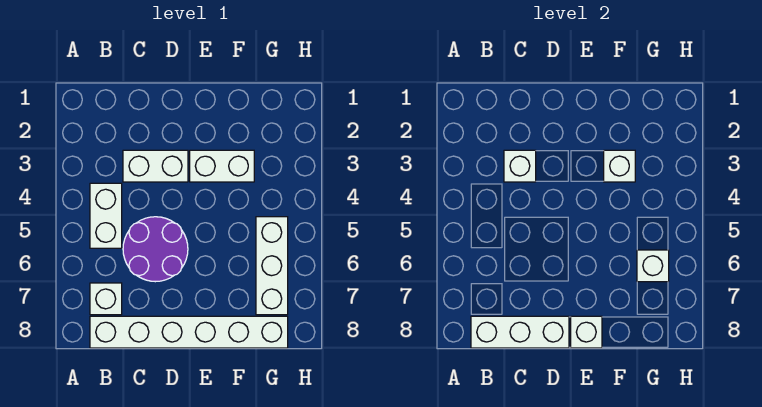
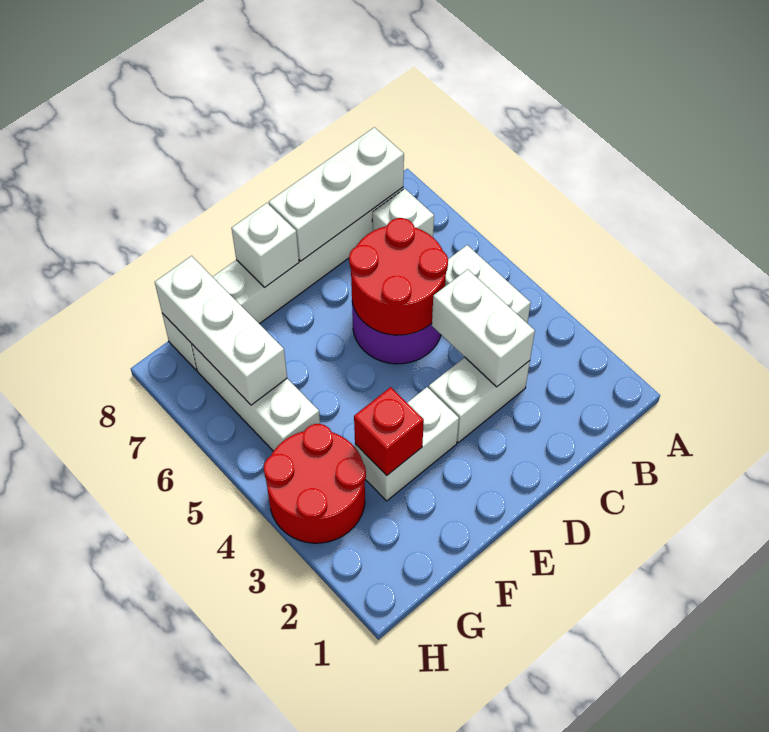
white 1x1 brick [504,150,536,182] -> white 1x2 brick [432,269,535,387]
none -> red 2x2 round brick [349,218,448,335]
white 1x1 brick [604,150,635,182] -> red 1x1 brick [354,387,424,475]
none -> red 2x2 round brick [264,424,366,543]
white 1x1 brick [637,250,669,282] -> white 1x3 brick [155,256,287,405]

